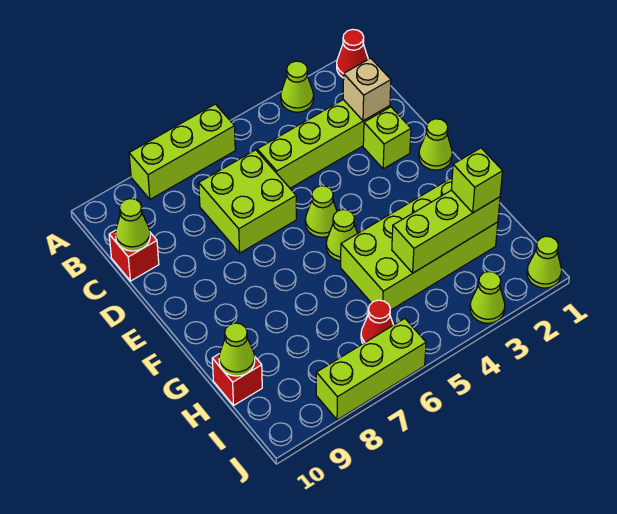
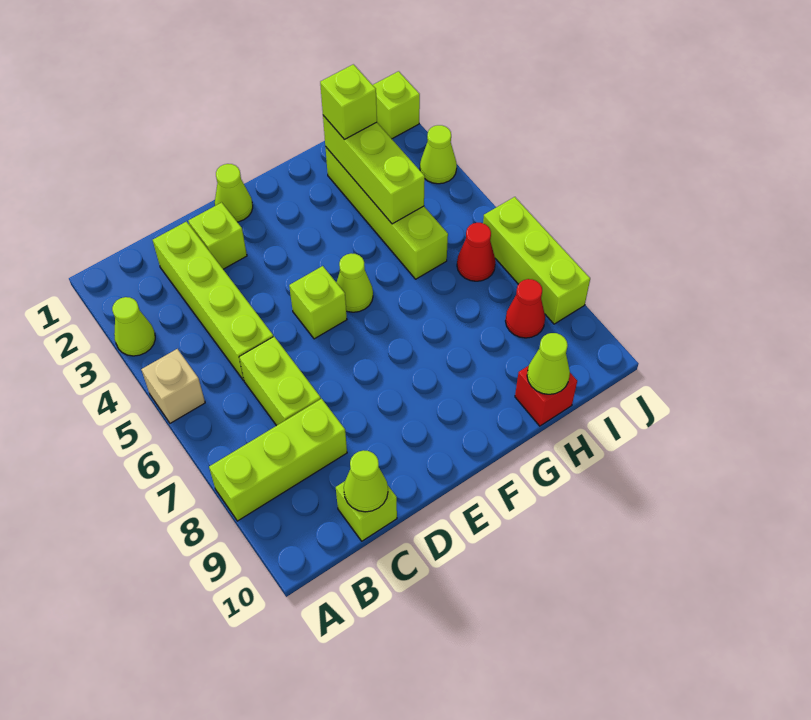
red 1x1 cone [337,29,368,78] -> red 1x1 cone moved to [506,279,545,338]
lime 1x3 brick [129,104,235,199] -> lime 1x3 brick turned to [209,399,347,521]
tan 1x1 brick [343,58,391,121] -> tan 1x1 brick moved to [141,349,205,423]
lime 2x2 brick [199,150,296,253] -> lime 1x2 brick [239,337,321,426]
red 1x1 brick [109,230,159,281] -> lime 1x1 brick [336,481,397,541]
lime 1x1 cone [305,186,337,237] -> lime 1x1 brick [289,266,347,339]
lime 2x4 brick [341,178,498,310] -> lime 1x4 brick [325,147,448,279]
lime 1x1 cone [527,236,562,288] -> lime 1x1 brick [373,71,420,139]

